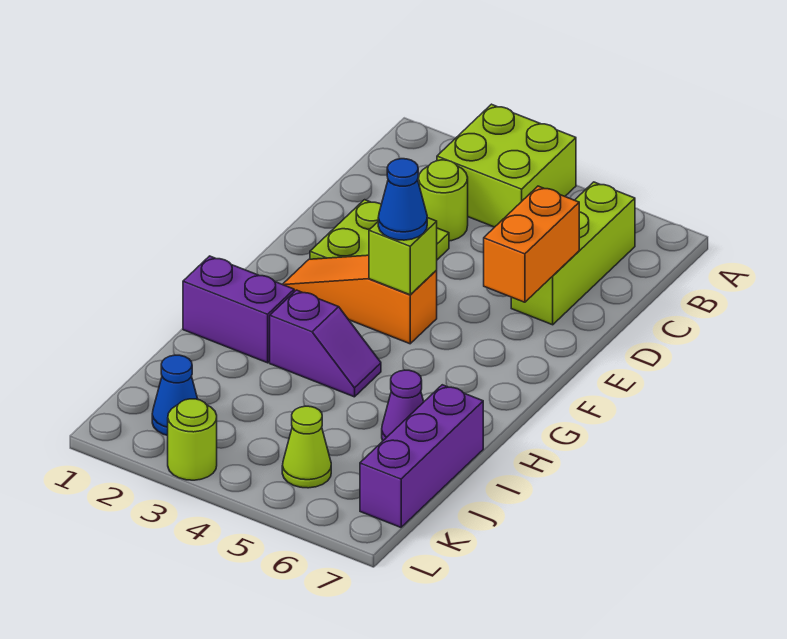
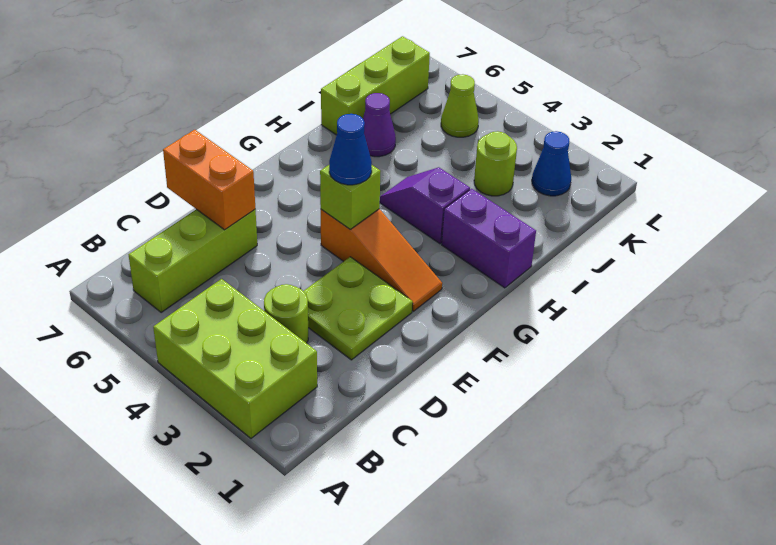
lime 2x2 brick [437,104,576,227] -> lime 2x3 brick [153,279,317,438]
orange 1x2 brick [484,186,579,302] -> orange 1x2 brick turned to [163,130,255,230]
purple 1x3 brick [360,385,483,527] -> lime 1x3 brick [321,36,430,135]
lime 1x1 round brick [168,399,217,480] -> lime 1x1 round brick moved to [474,131,517,196]

